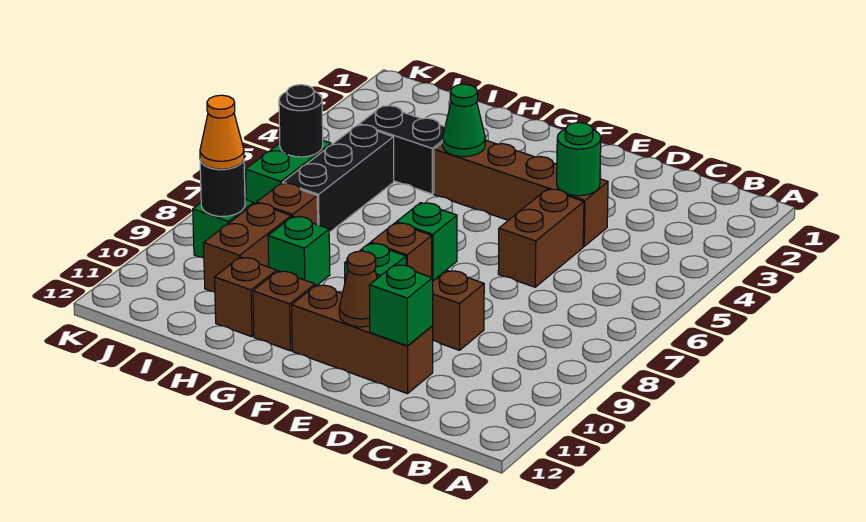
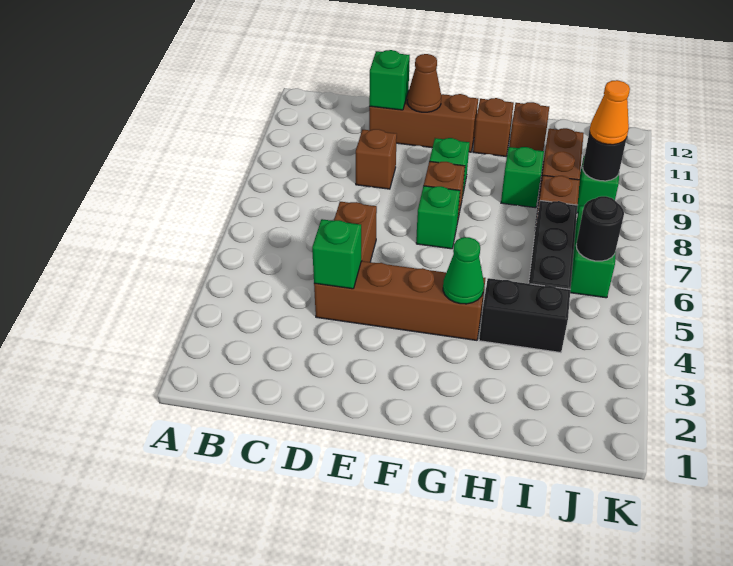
green 1x1 round brick [557,123,601,196] -> green 1x1 brick [312,219,361,289]

